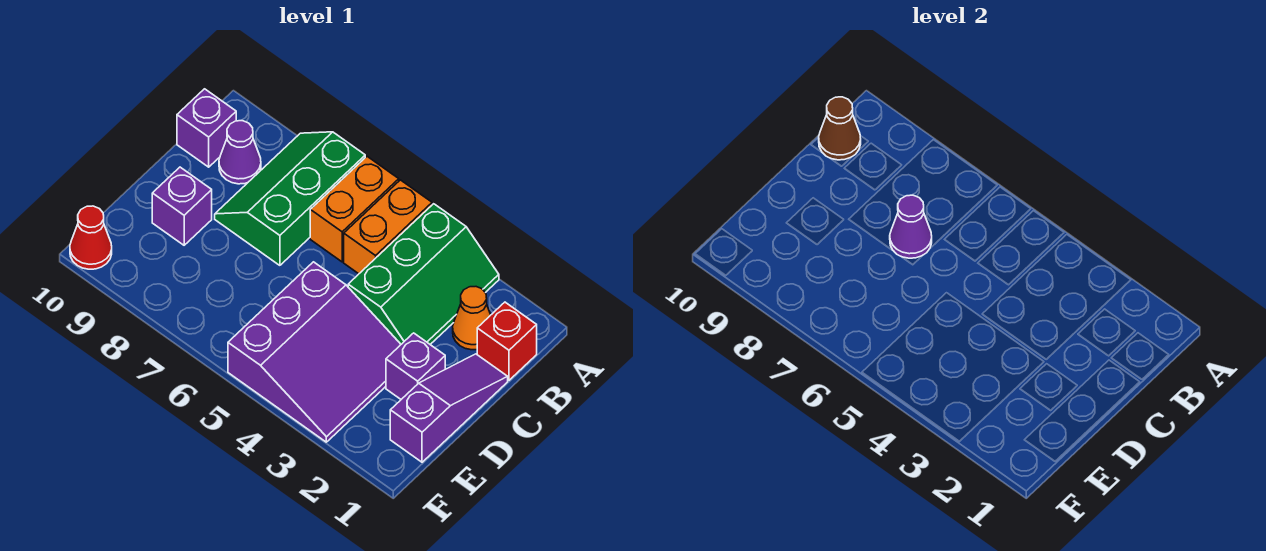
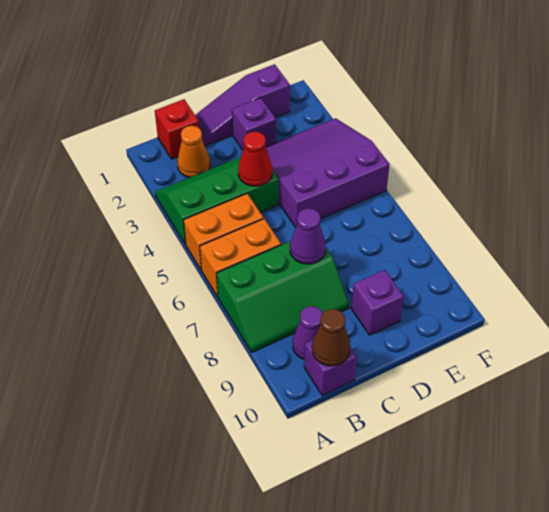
red 1x1 cone [70,206,112,269] -> red 1x1 cone moved to [238,132,272,186]

